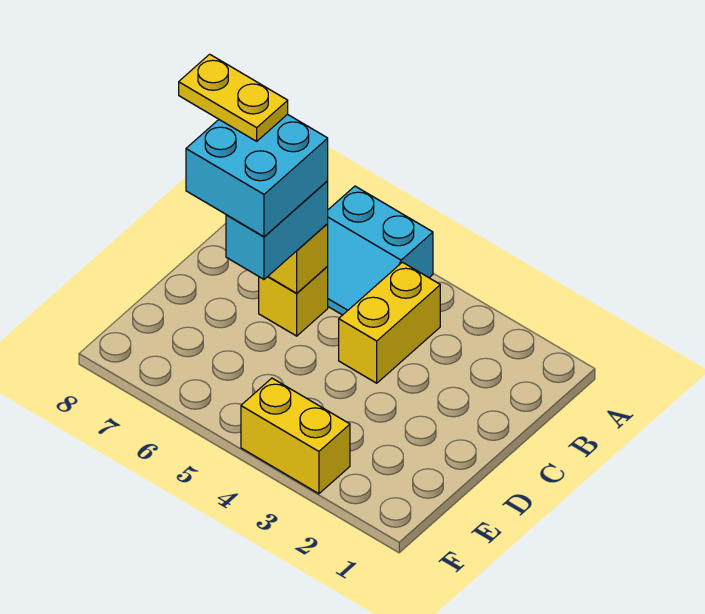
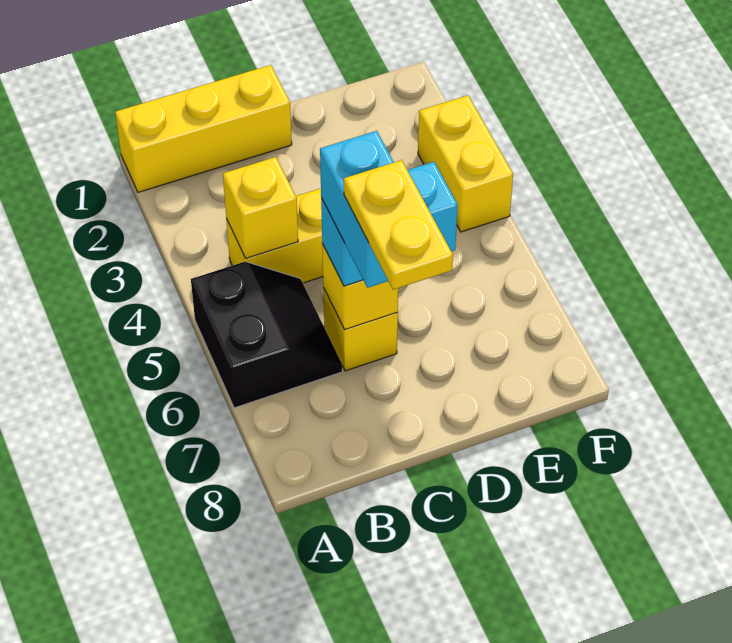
none -> yellow 1x3 brick [115,65,292,192]
cyan 2x2 slope [328,186,433,315] -> black 2x2 slope [191,262,342,408]
none -> yellow 1x1 brick [223,157,298,258]
cyan 2x2 brick [186,114,328,237] -> cyan 1x2 brick [320,131,394,288]

